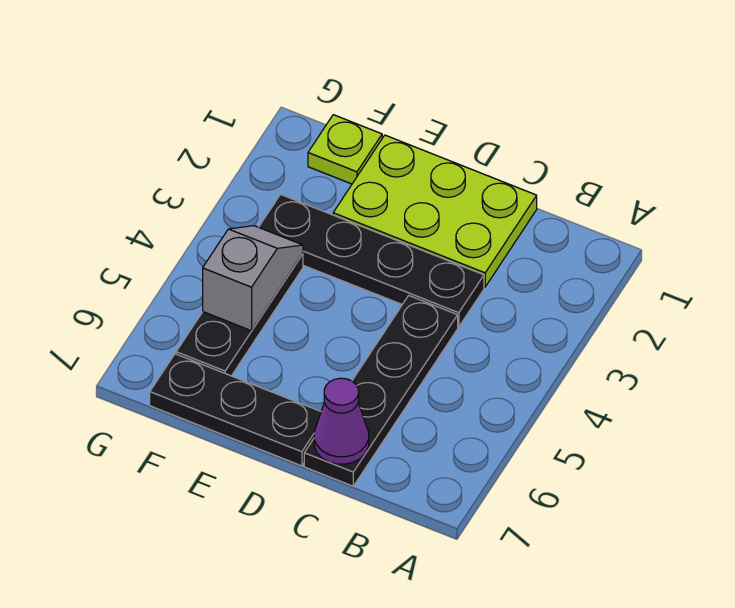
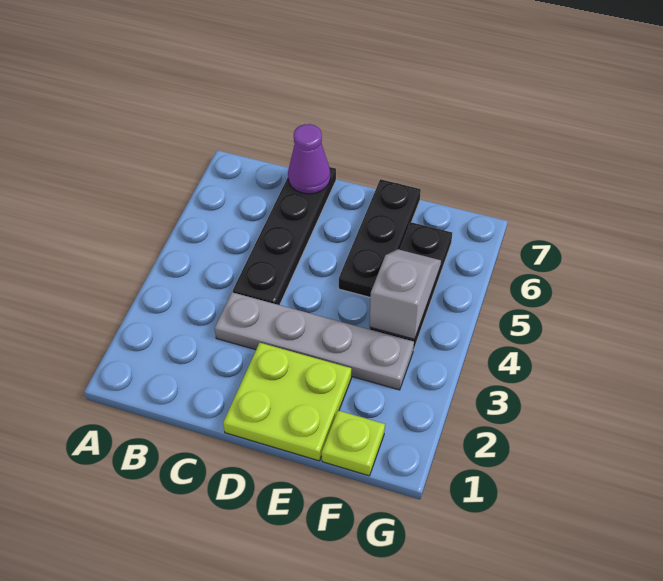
lime 2x3 plate [333,135,537,287] -> lime 2x2 plate [223,343,351,461]
black 1x4 plate [259,194,484,327] -> grey 1x4 plate [214,292,414,390]
black 1x3 plate [150,354,321,466] -> black 1x3 plate turned to [339,179,421,298]
grey 1x2 slope [203,226,303,331] -> grey 1x2 slope turned to [370,249,441,339]

